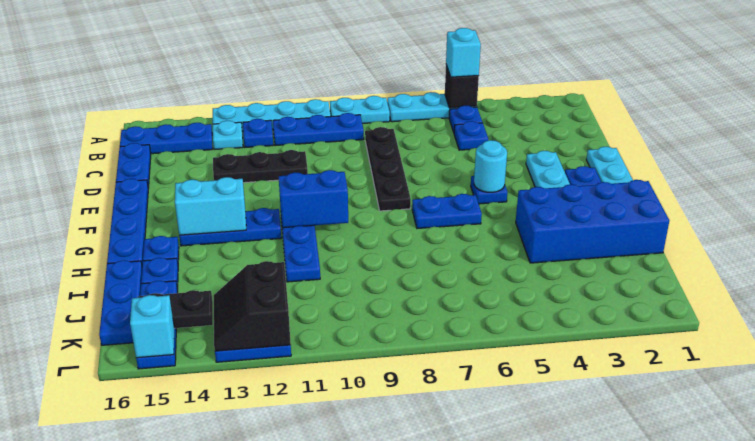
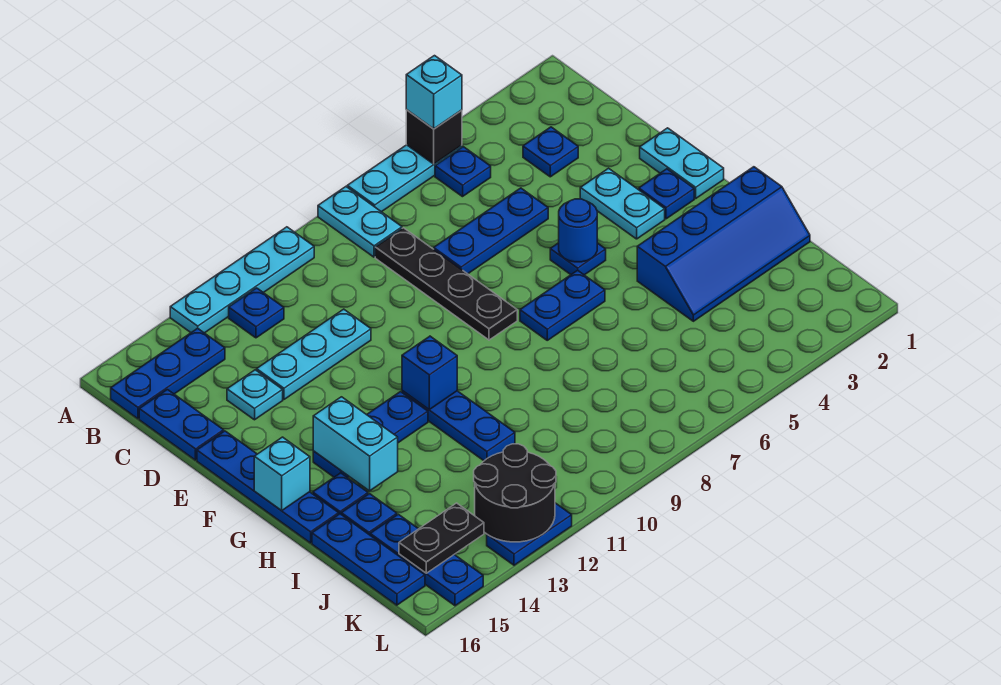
cyan 1x2 plate [330,96,390,124] -> cyan 1x2 plate turned to [318,187,402,257]
blue 1x3 plate [273,113,364,146] -> blue 1x3 plate moved to [434,188,548,274]
cyan 1x1 plate [213,121,243,150] -> cyan 1x1 plate moved to [227,370,283,420]
blue 1x1 plate [454,121,488,150] -> blue 1x1 plate moved to [523,127,578,177]
black 1x3 plate [213,150,308,183] -> cyan 1x3 plate [257,309,371,399]
cyan 1x1 round brick [474,140,507,192] -> blue 1x1 round brick [559,199,597,262]
blue 1x2 brick [279,170,348,228] -> blue 1x1 brick [402,336,457,409]
cyan 1x2 brick [175,177,246,235] -> cyan 1x2 brick turned to [313,397,398,491]
blue 2x4 brick [516,180,669,263] -> blue 2x4 slope [637,167,810,321]
black 2x2 slope [214,261,291,351] -> black 2x2 round brick [474,444,556,542]
cyan 1x1 brick [130,295,175,358] -> cyan 1x1 brick moved to [254,437,310,511]

